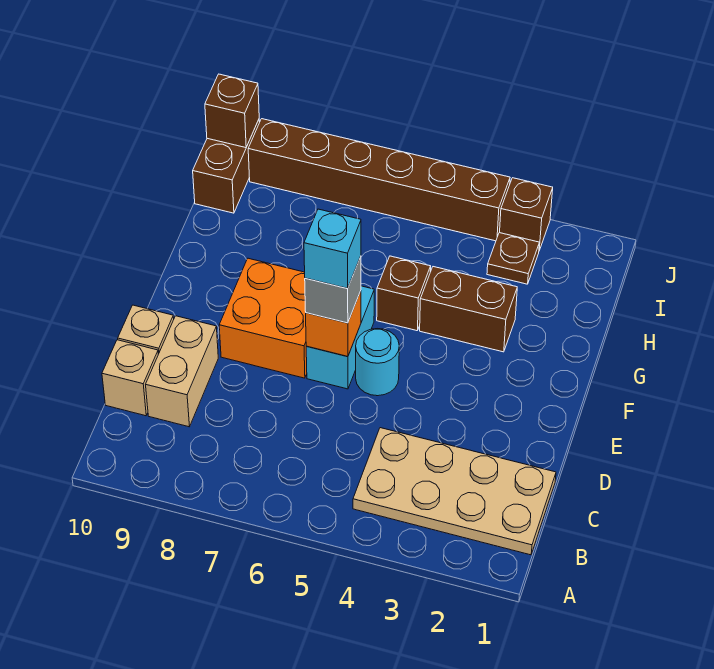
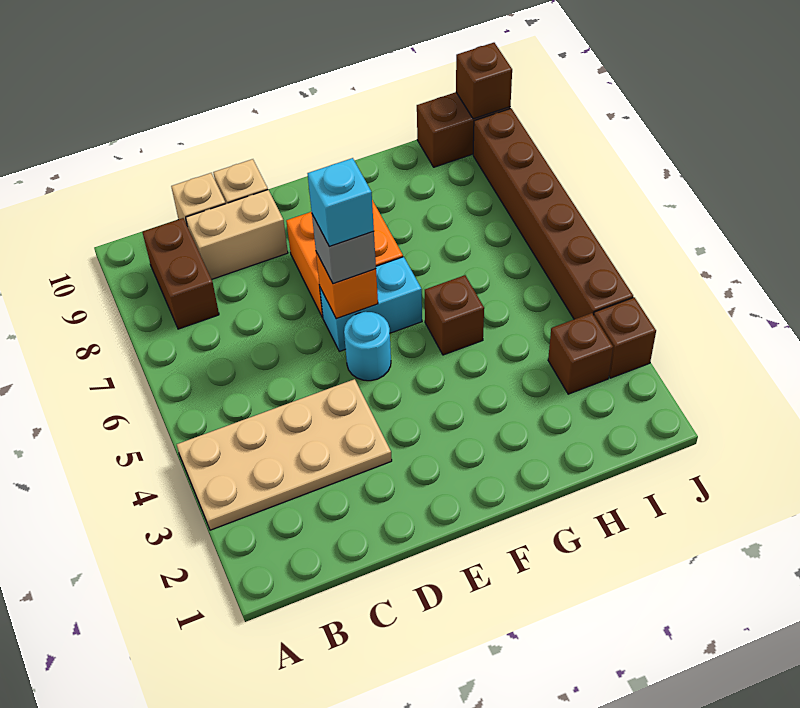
tan 2x4 plate [353,428,556,555] -> tan 2x4 plate turned to [177,379,392,530]
brown 1x2 brick [420,267,517,352] -> brown 1x2 brick moved to [142,218,219,329]
brown 1x1 plate [487,233,539,284] -> brown 1x1 brick [548,313,613,394]

